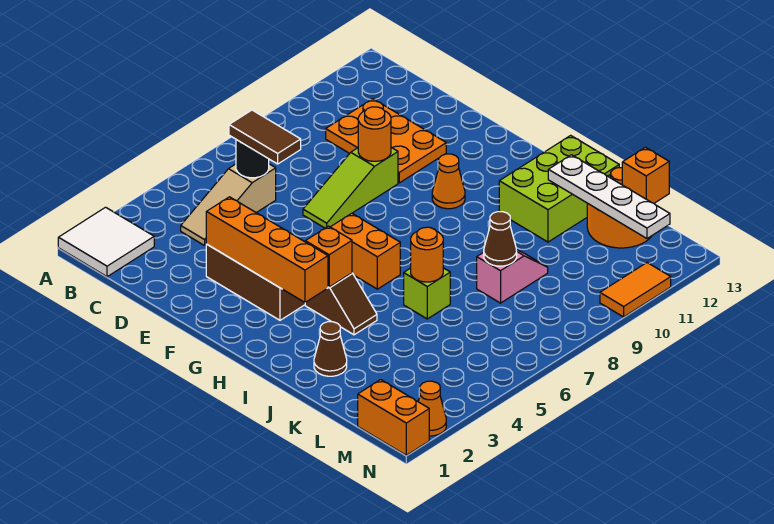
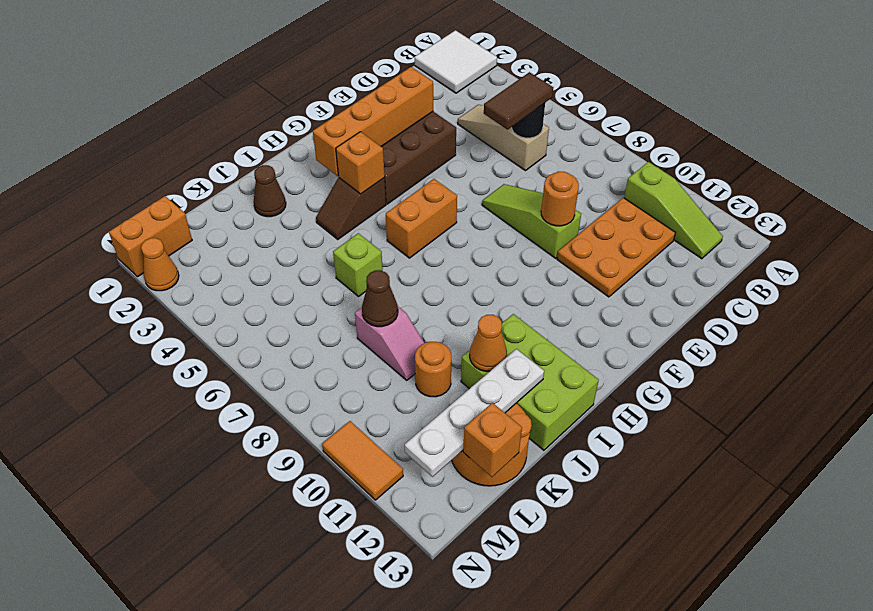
none -> lime 1x3 slope [624,162,723,259]
orange 1x1 cone [432,154,465,209] -> orange 1x1 cone moved to [470,315,507,371]
orange 1x1 round brick [411,227,443,282] -> orange 1x1 round brick moved to [415,342,451,397]

